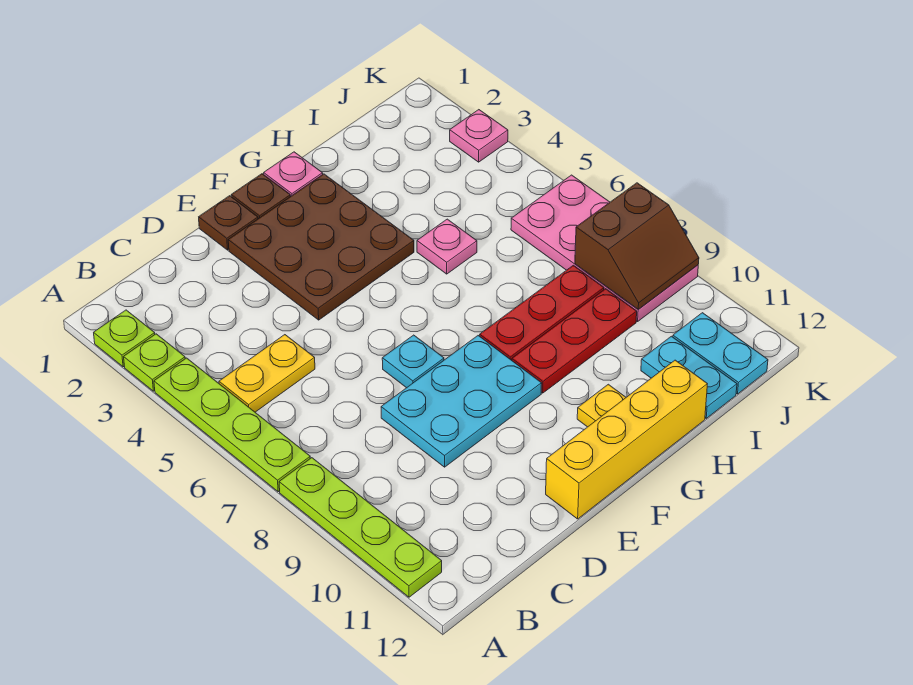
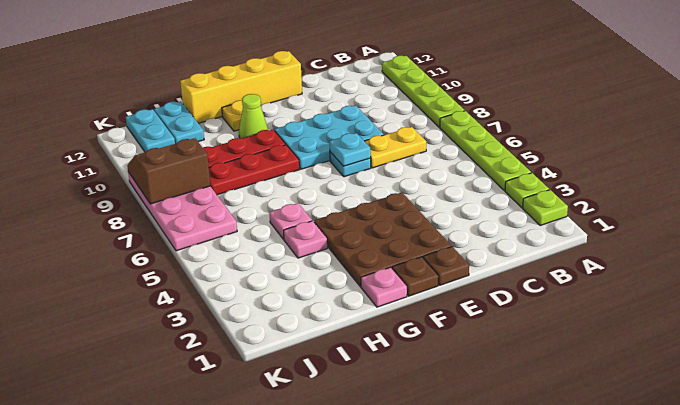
yellow 1x2 plate [219,335,315,412] -> yellow 1x2 plate moved to [365,127,426,168]
none -> cyan 1x1 plate [329,133,371,166]
none -> lime 1x1 cone [239,94,268,139]
pink 1x1 plate [450,110,508,162] -> pink 1x1 plate moved to [284,221,327,258]

